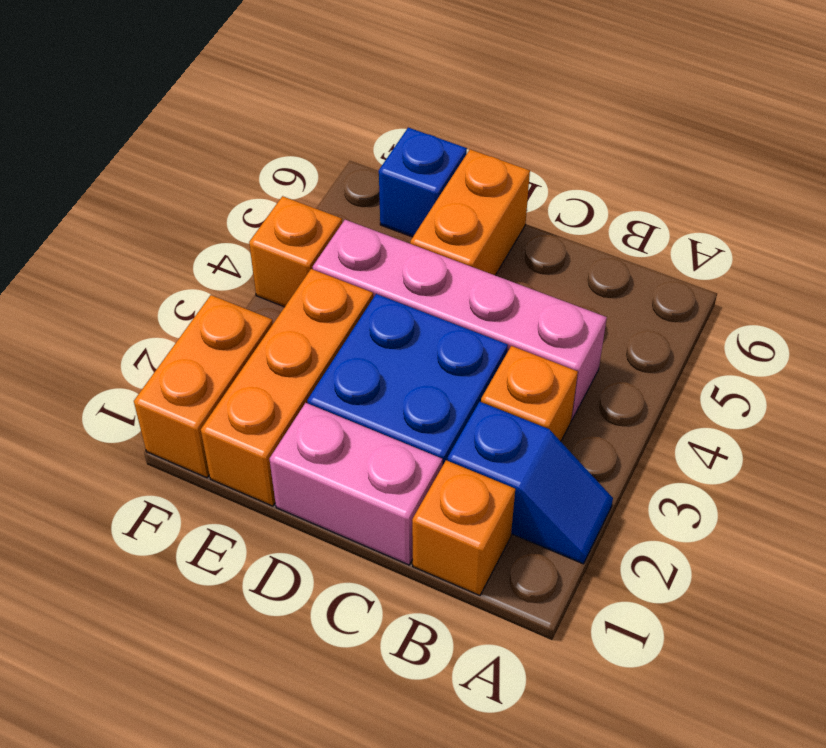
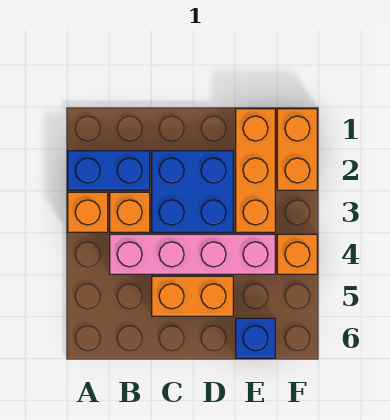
blue 1x2 slope [448,402,613,564] -> blue 1x2 brick [68,151,150,190]
orange 1x1 brick [412,460,515,596] -> orange 1x1 brick moved to [68,192,108,232]
pink 1x2 brick [270,403,442,565] -> none
orange 1x2 brick [410,149,530,275] -> orange 1x2 brick turned to [152,276,233,316]

